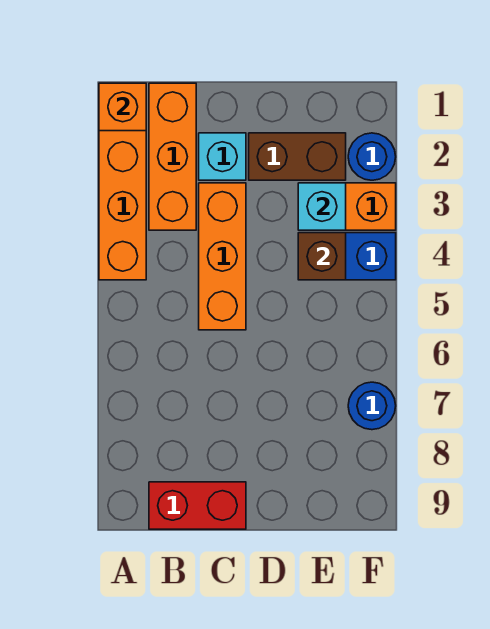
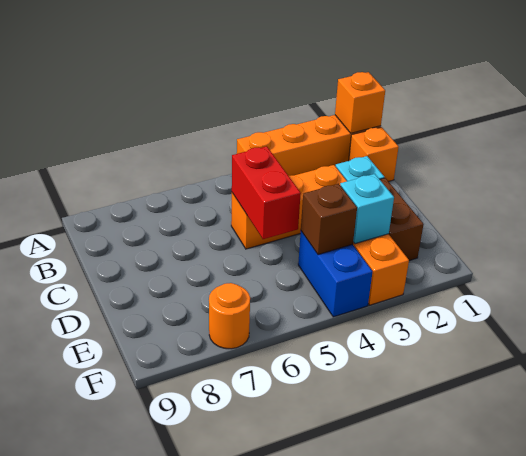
orange 1x3 brick [149,83,196,230] -> orange 1x1 brick [349,127,399,181]
red 1x2 brick [149,482,246,529] -> red 1x2 brick moved to [232,146,301,239]
blue 1x1 round brick [348,133,396,180] -> none
blue 1x1 round brick [348,382,396,430] -> orange 1x1 round brick [209,283,250,349]

